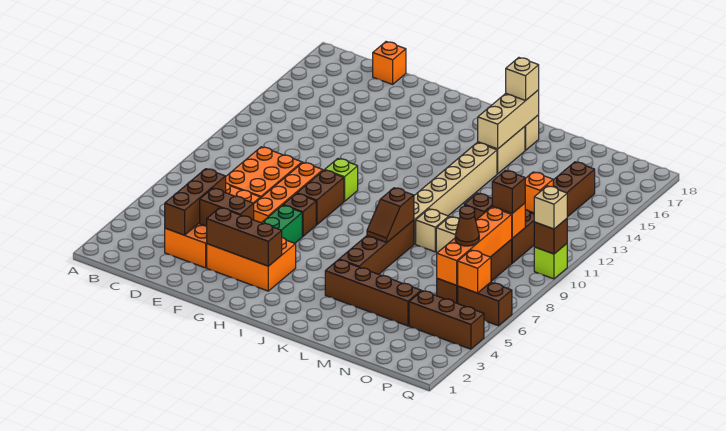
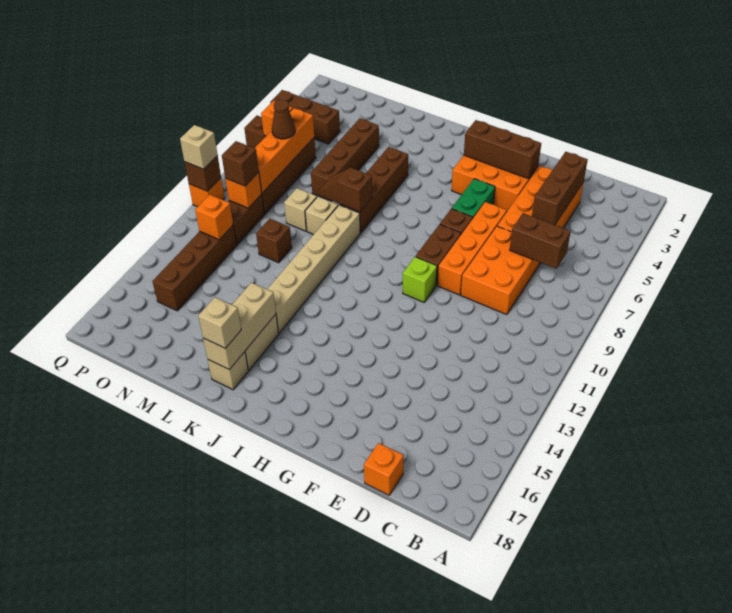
brown 1x2 brick [200,188,254,226] -> brown 1x2 brick moved to [510,213,571,269]
brown 1x4 brick [325,260,421,326] -> brown 1x4 brick turned to [311,118,379,201]
brown 1x2 slope [367,188,414,242] -> brown 1x2 slope turned to [318,168,372,212]
lime 1x1 brick [534,244,567,279] -> orange 1x1 brick [189,178,225,207]

